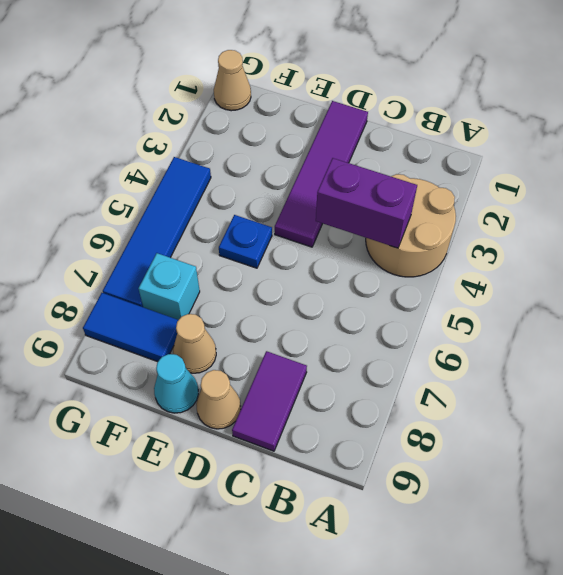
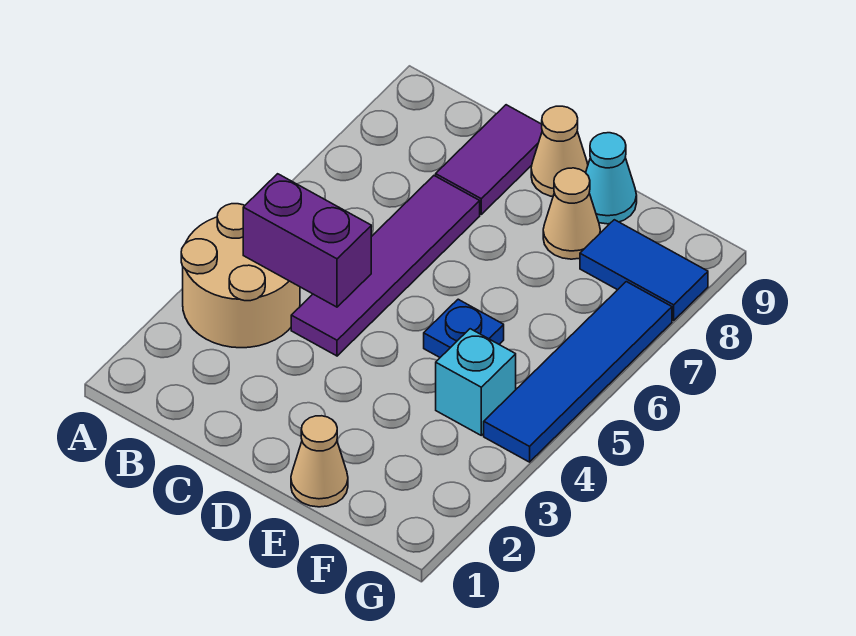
purple 1x4 tile [275,101,368,247] -> purple 1x4 tile moved to [291,176,480,356]
cyan 1x1 brick [138,253,200,320] -> cyan 1x1 brick moved to [436,329,516,435]
tan 1x1 cone [214,50,251,111] -> tan 1x1 cone moved to [291,416,348,507]

